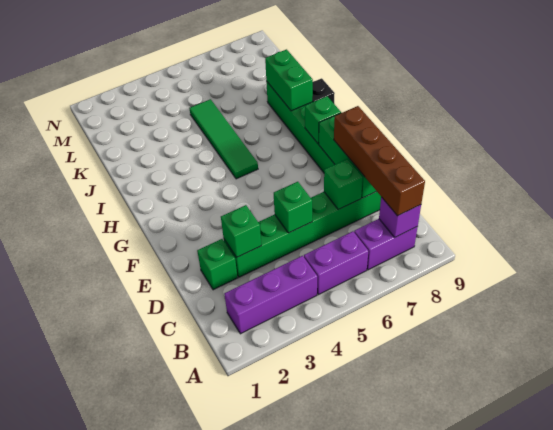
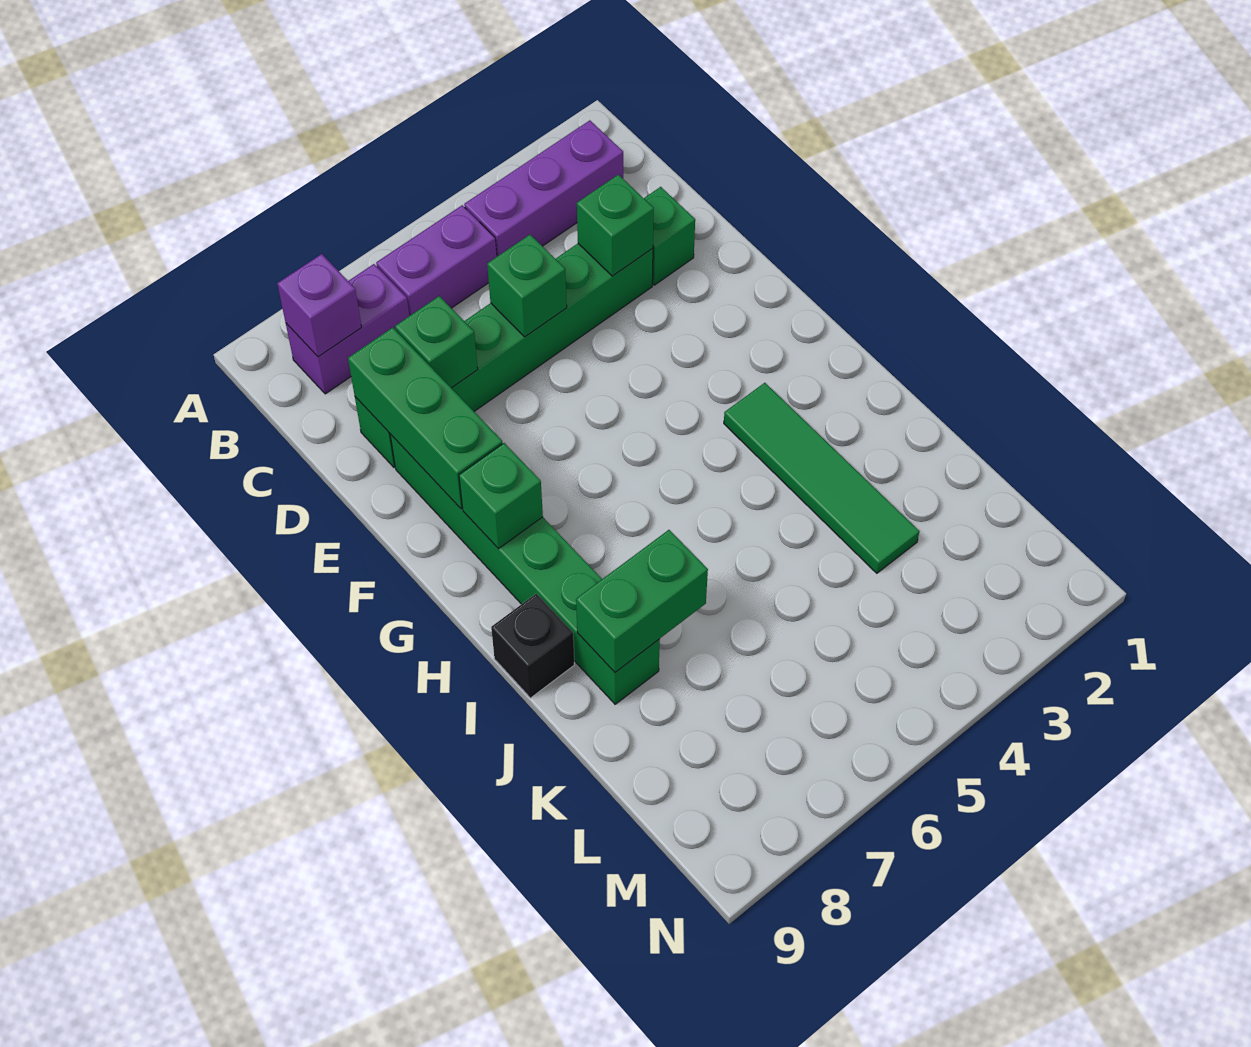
brown 1x4 brick [334,106,425,216] -> none
green 1x4 tile [190,99,258,179] -> green 1x4 tile moved to [724,383,919,573]
green 1x2 brick [265,49,313,111] -> green 1x2 brick turned to [576,530,708,672]

